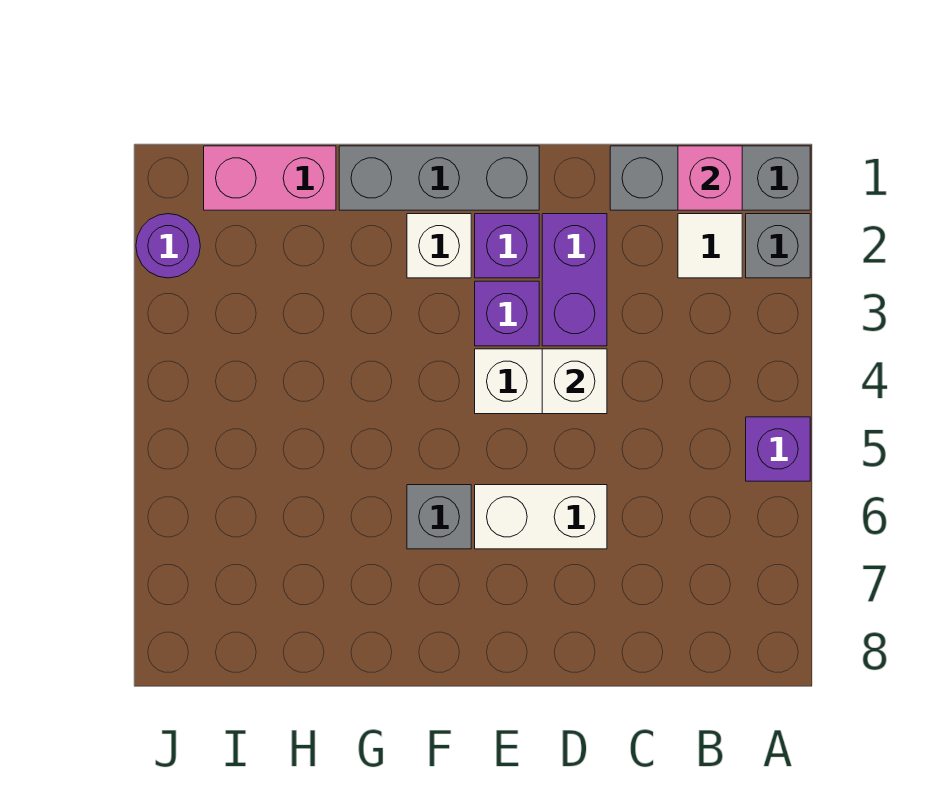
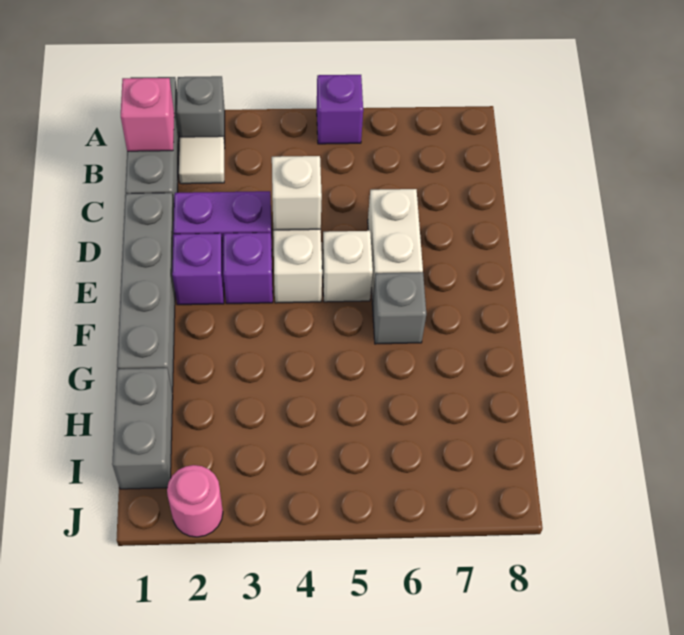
grey 1x3 brick [339,146,539,210] -> grey 1x4 brick [117,193,175,393]
white 1x1 brick [407,214,471,278] -> white 1x1 brick moved to [322,231,373,302]
pink 1x2 brick [204,146,336,210] -> grey 1x2 brick [112,368,173,489]
purple 1x1 round brick [136,214,200,278] -> pink 1x1 round brick [167,465,223,537]

